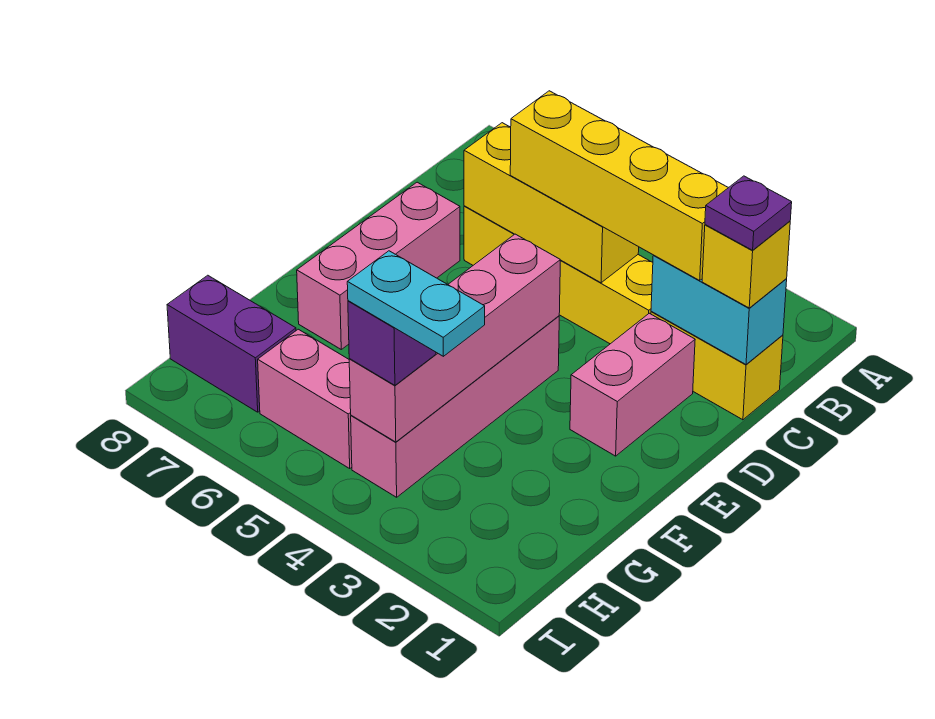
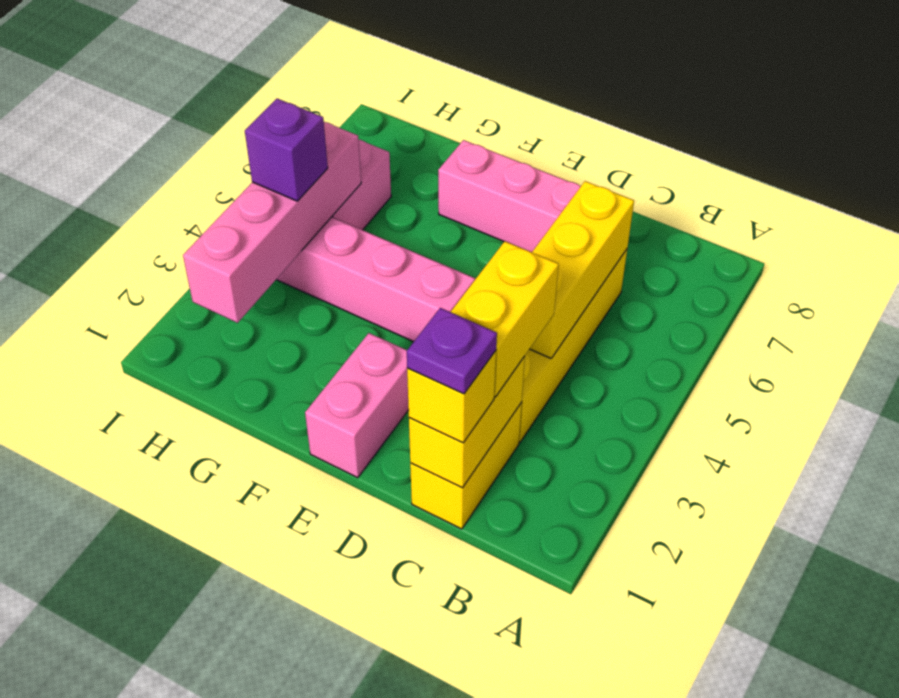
cyan 1x2 brick [651,256,787,364] -> yellow 1x2 brick [409,356,525,488]
yellow 1x4 brick [510,91,728,280] -> yellow 1x2 brick [451,241,559,397]
pink 1x2 brick [570,313,695,456] -> pink 1x2 brick turned to [305,333,409,478]
pink 1x4 brick [349,234,560,442] -> pink 1x4 brick turned to [183,122,361,323]
cyan 1x2 plate [347,251,485,356] -> none
purple 1x2 brick [167,275,296,412] -> none

